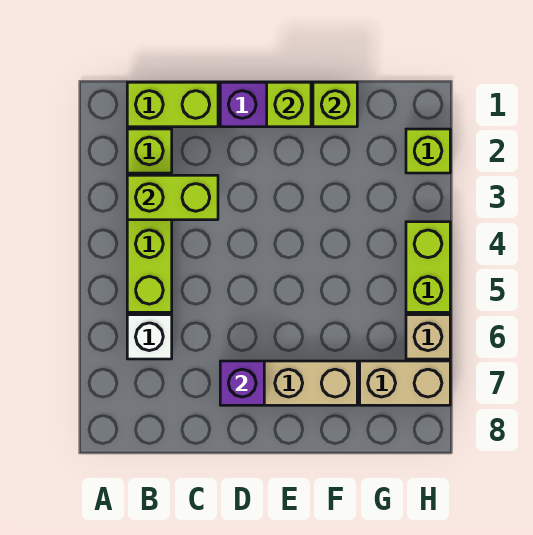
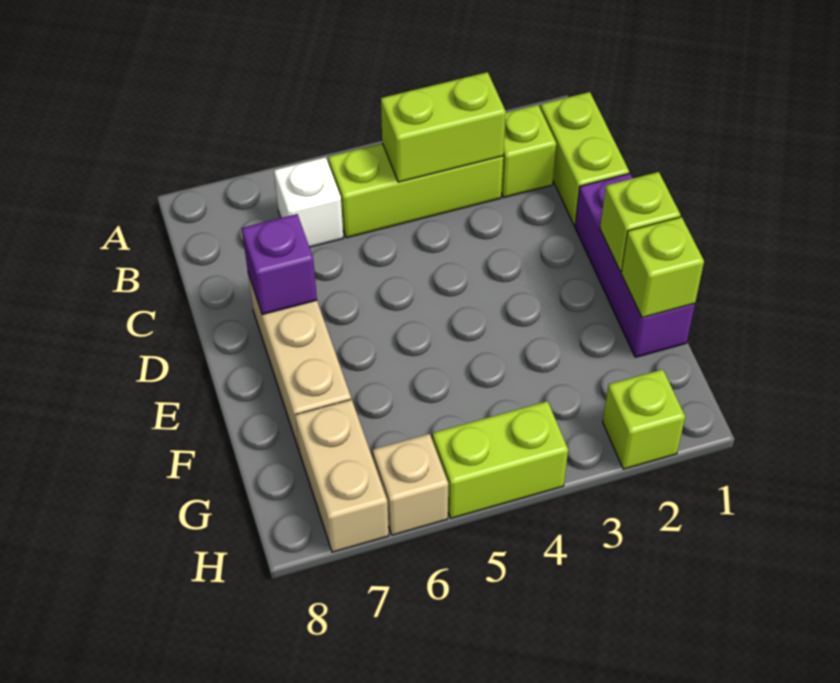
lime 1x2 brick [127,175,218,220] -> lime 1x2 brick turned to [381,72,506,182]

